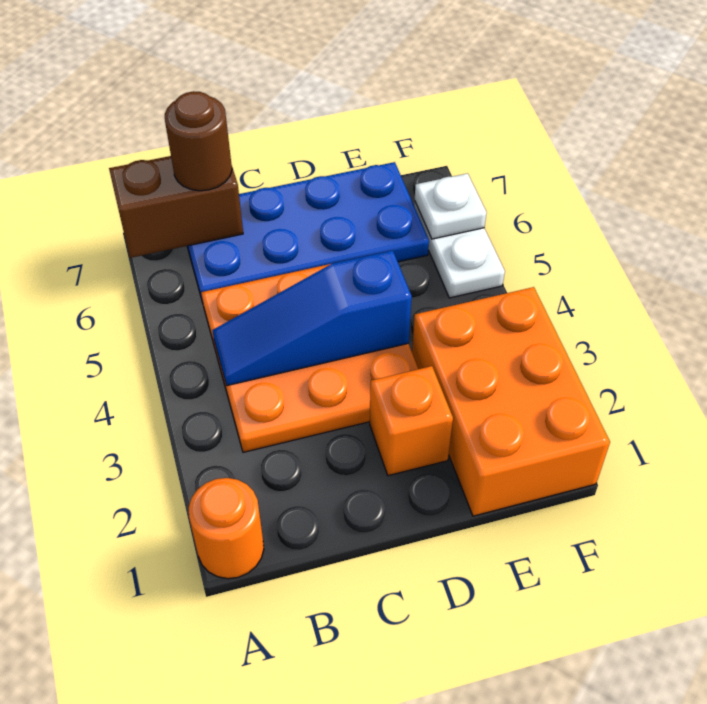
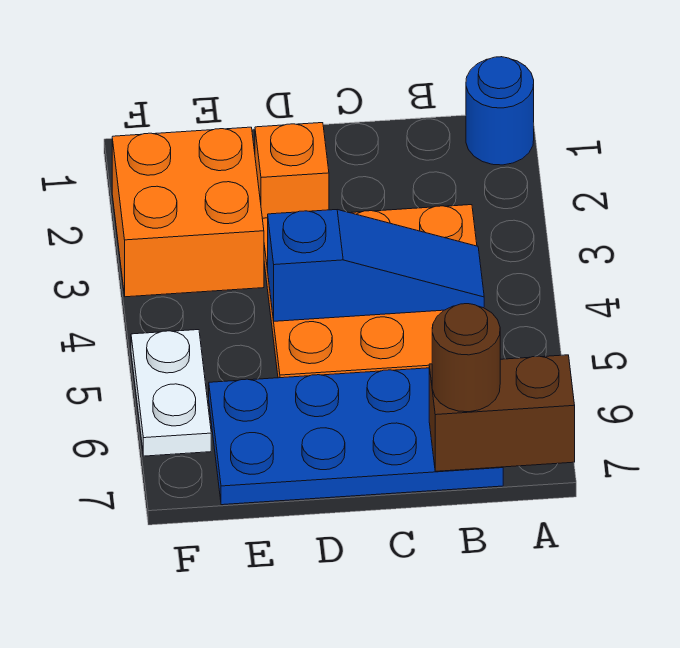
orange 1x1 round brick [189,478,264,579] -> blue 1x1 round brick [466,57,534,165]
orange 2x3 brick [412,287,610,516] -> orange 2x2 brick [112,127,264,297]
white 1x1 plate [415,173,487,239] -> none

